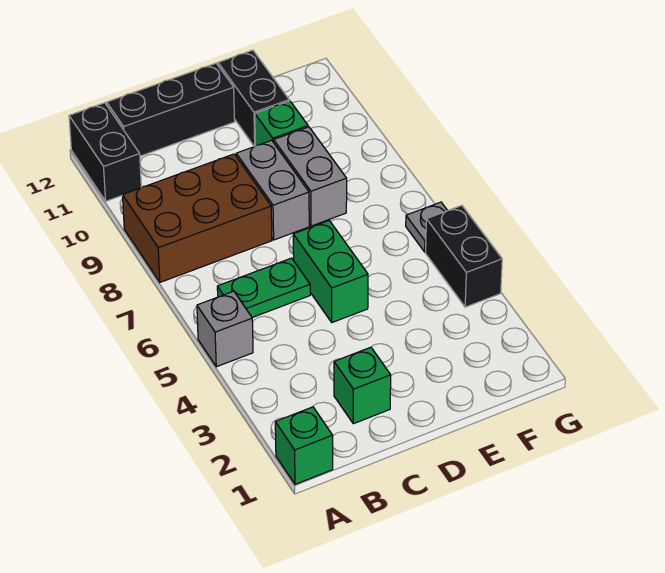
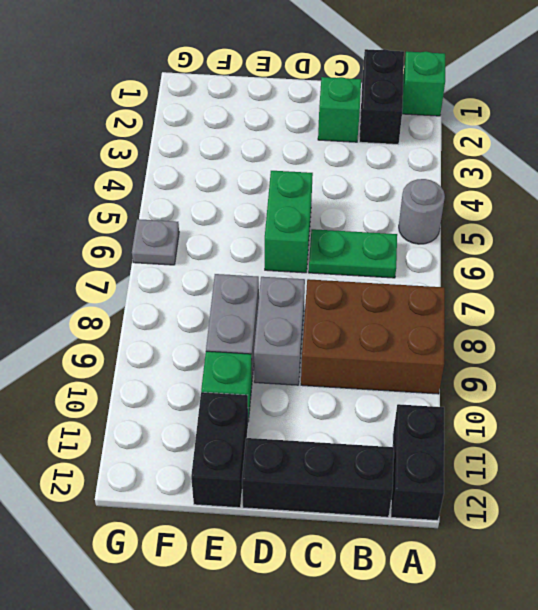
grey 1x1 brick [197,291,253,367] -> grey 1x1 round brick [399,179,445,244]
black 1x2 brick [426,206,502,307] -> black 1x2 brick moved to [359,49,404,144]

